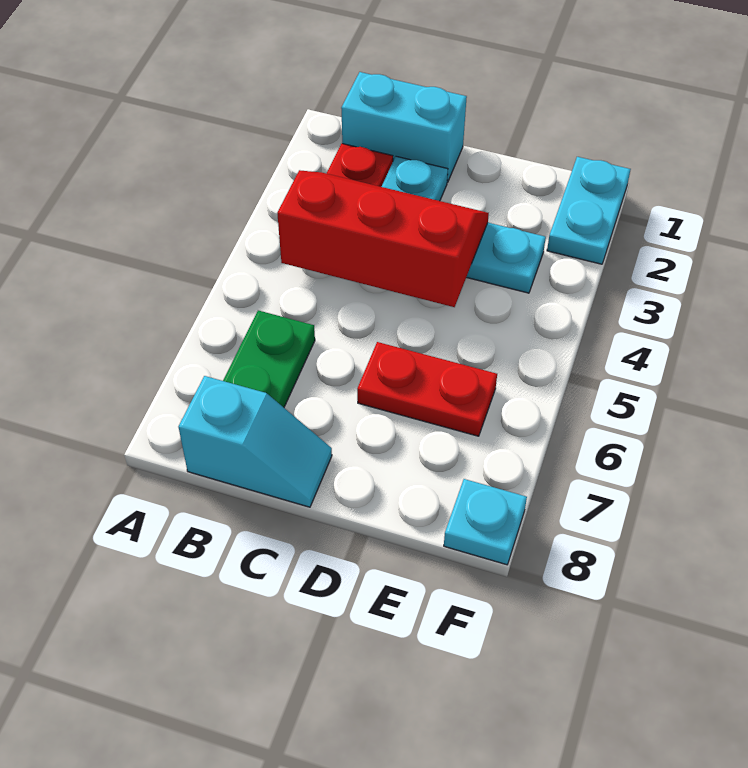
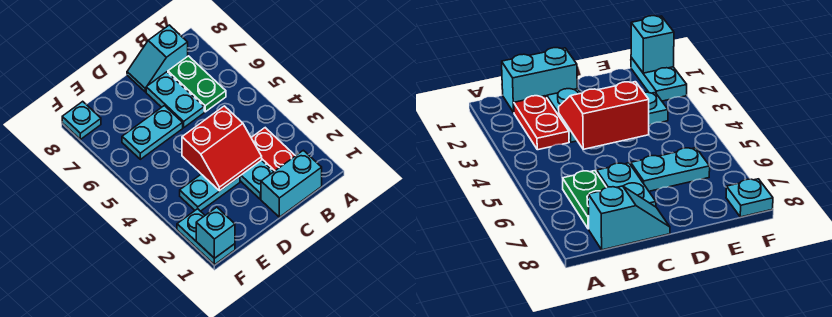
red 2x3 slope [277,170,489,307] -> red 2x2 slope [182,106,262,191]
none -> cyan 1x2 plate [146,72,204,128]
red 1x2 plate [357,342,497,436] -> cyan 1x2 plate [122,106,183,159]
none -> cyan 1x1 brick [196,207,235,258]

